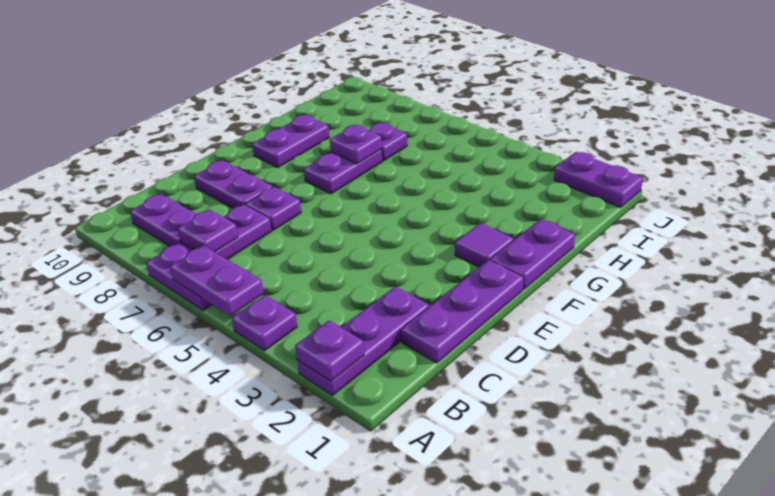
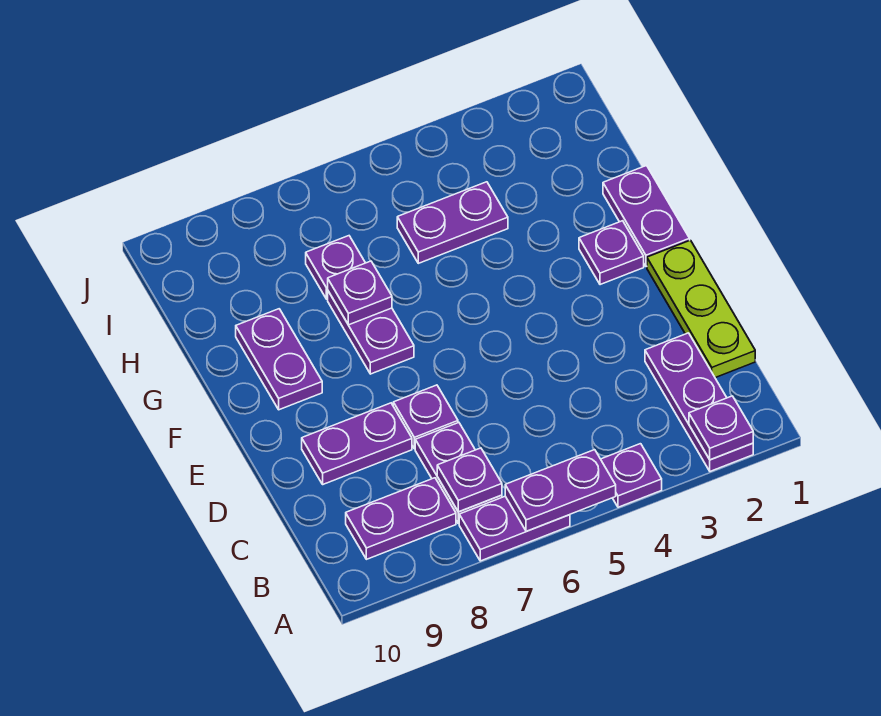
purple 1x3 plate [401,260,523,363] -> lime 1x3 plate [647,240,755,378]
purple 1x1 tile [455,223,514,267] -> purple 1x1 plate [579,221,644,285]
purple 1x2 plate [554,152,643,208] -> purple 1x2 plate moved to [397,182,508,263]

